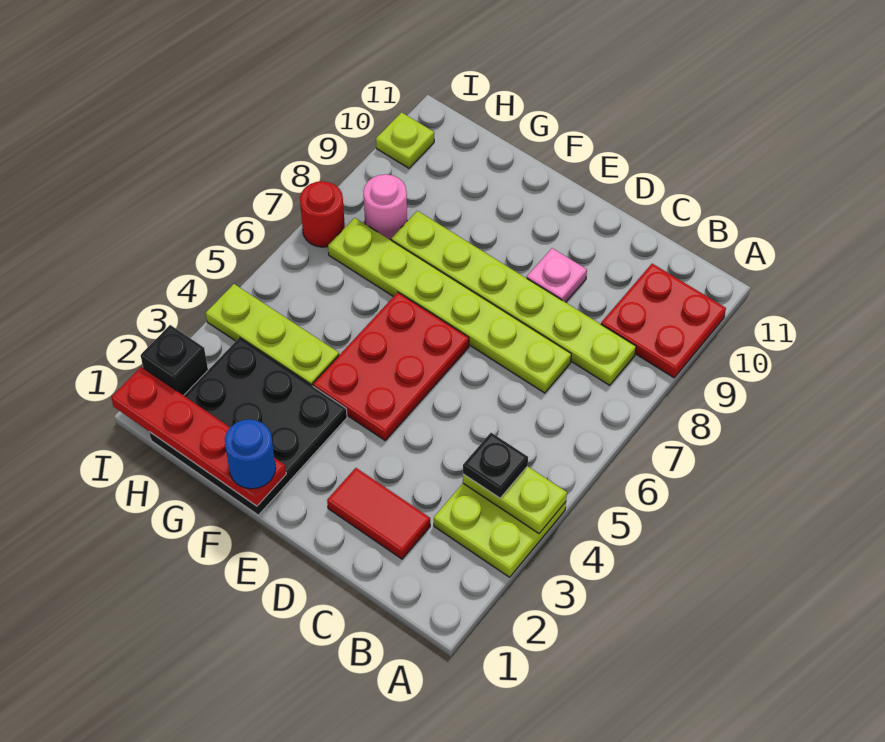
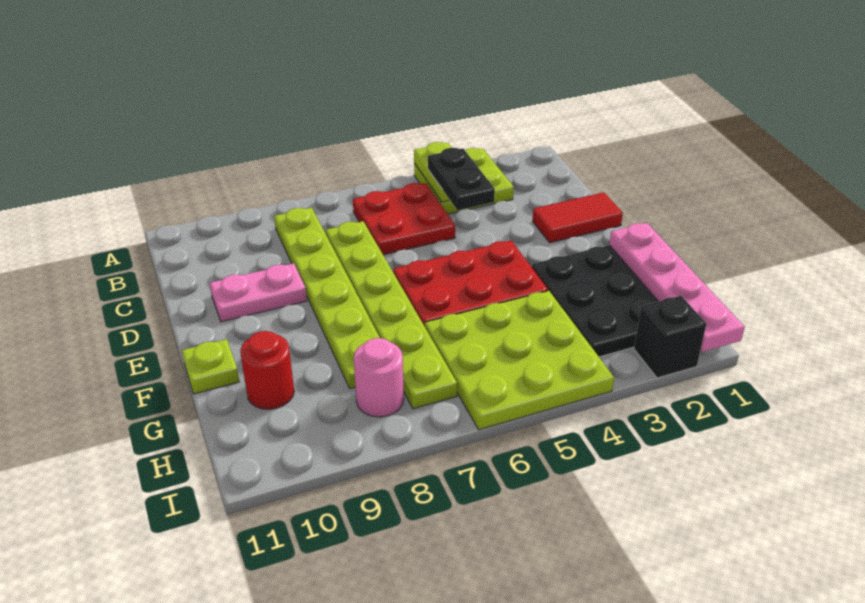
red 2x2 plate [601,264,726,378] -> red 2x2 plate moved to [353,183,455,255]
black 1x1 plate [463,433,528,498] -> black 1x2 plate [428,148,495,210]
red 1x2 tile [327,468,430,559] -> red 1x2 tile turned to [533,192,623,243]
pink 1x1 plate [527,248,587,302] -> pink 1x2 plate [210,263,307,322]
red 1x4 plate [111,367,286,506] -> pink 1x4 plate [609,223,745,352]
blue 1x1 round brick [225,419,276,489] -> none
lime 1x3 plate [206,284,339,386] -> lime 3x3 plate [425,291,614,430]
red 1x1 round brick [300,181,345,247] -> red 1x1 round brick moved to [240,331,294,409]
lime 1x1 plate [376,112,434,168] -> lime 1x1 plate moved to [182,339,239,394]

